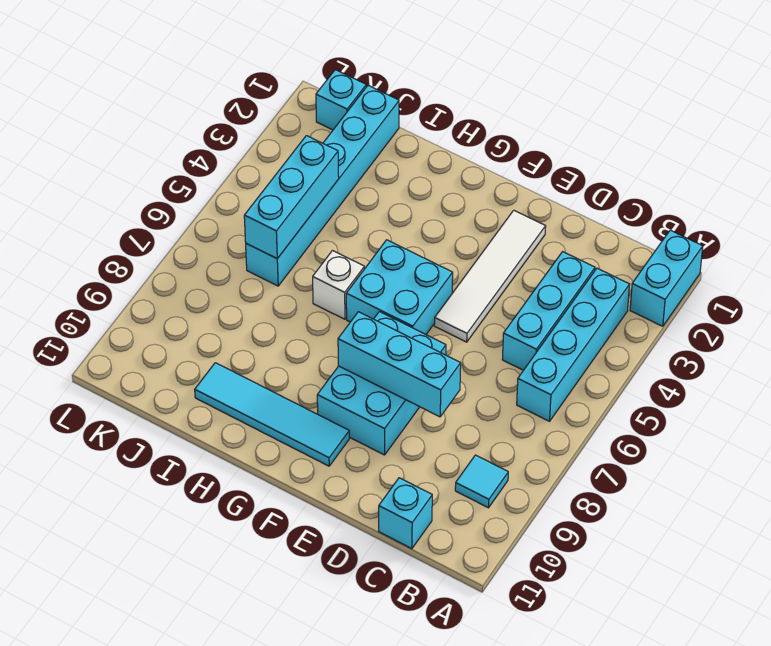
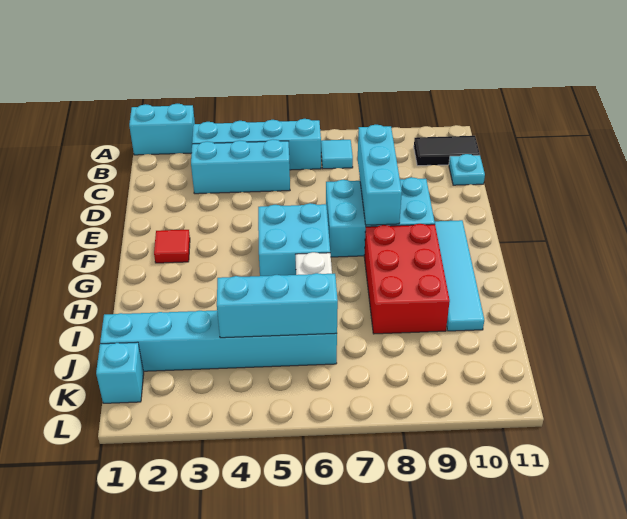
cyan 1x1 tile [455,455,508,508] -> cyan 1x1 tile moved to [321,140,353,169]
none -> black 1x2 tile [414,136,480,166]
cyan 1x1 brick [379,478,432,549] -> cyan 1x1 plate [449,154,485,185]
white 1x4 tile [434,210,546,342] -> none
none -> red 1x1 tile [154,230,190,263]
none -> red 2x3 brick [364,224,450,334]

